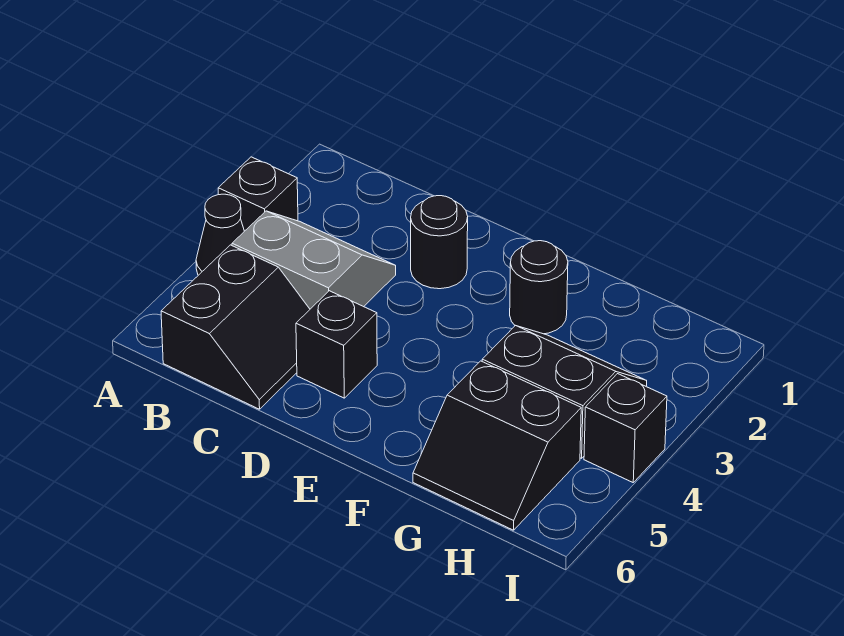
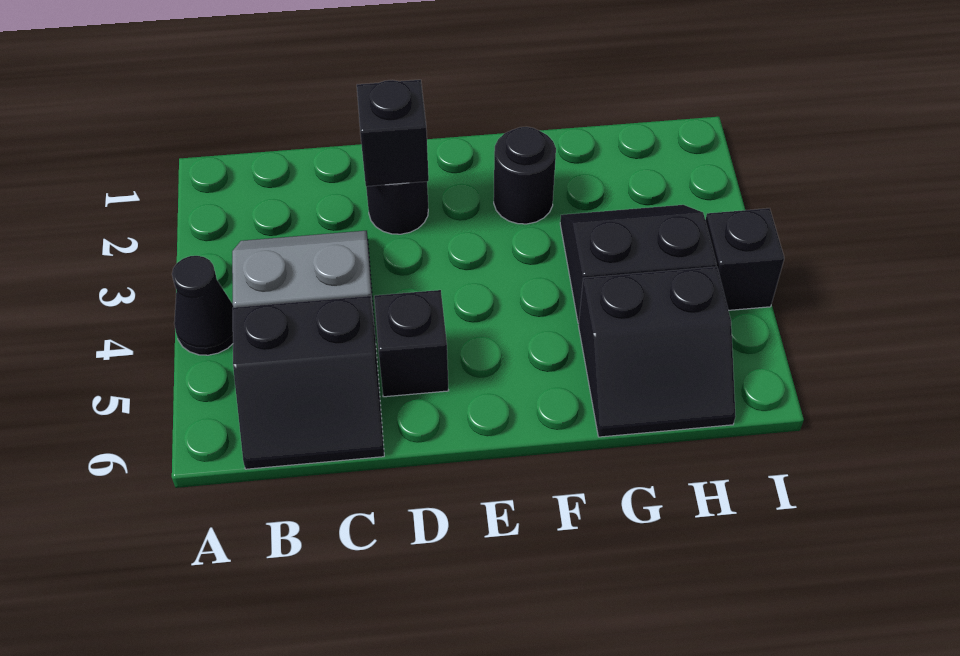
black 1x1 brick [218,157,298,231] -> black 1x1 brick moved to [357,80,429,186]
black 2x2 slope [161,245,310,409] -> black 2x2 slope turned to [233,296,384,469]

